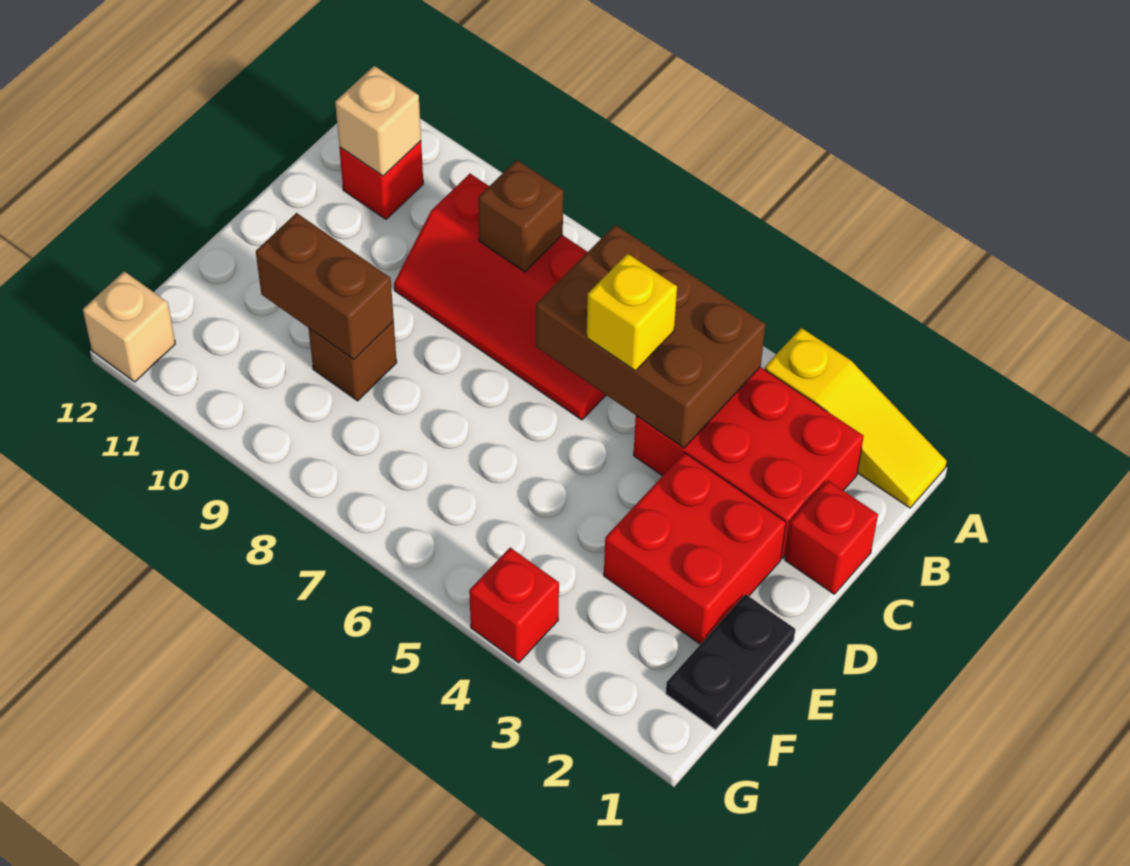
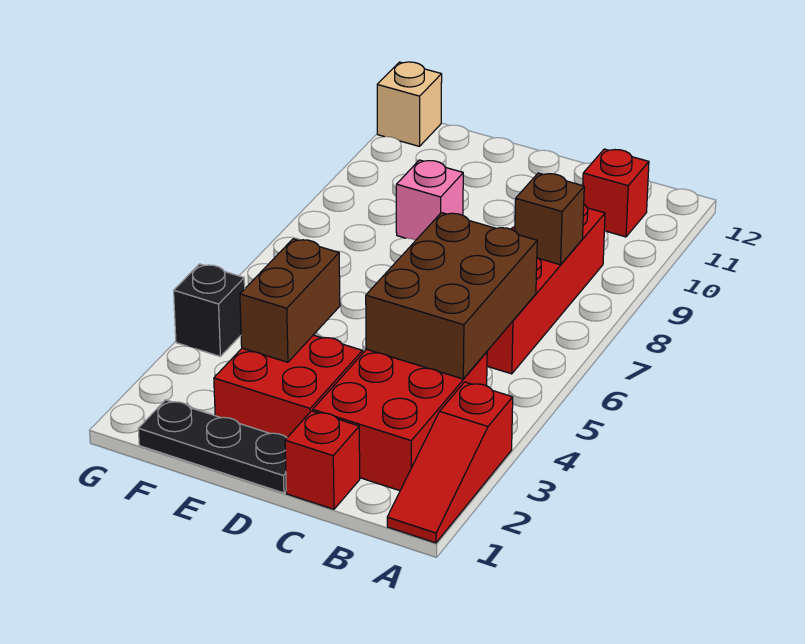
yellow 1x3 slope [765,328,947,508] -> red 1x3 slope [387,382,513,543]
tan 1x1 brick [335,66,421,176] -> none
yellow 1x1 brick [587,254,677,371] -> none
black 1x2 plate [666,594,795,730] -> black 1x3 plate [138,400,287,493]
brown 1x1 brick [309,322,397,401] -> pink 1x1 brick [396,160,463,240]
brown 1x2 brick [256,213,394,359] -> brown 1x2 brick moved to [240,239,340,362]
red 1x1 brick [469,548,559,663] -> black 1x1 brick [174,264,245,356]

